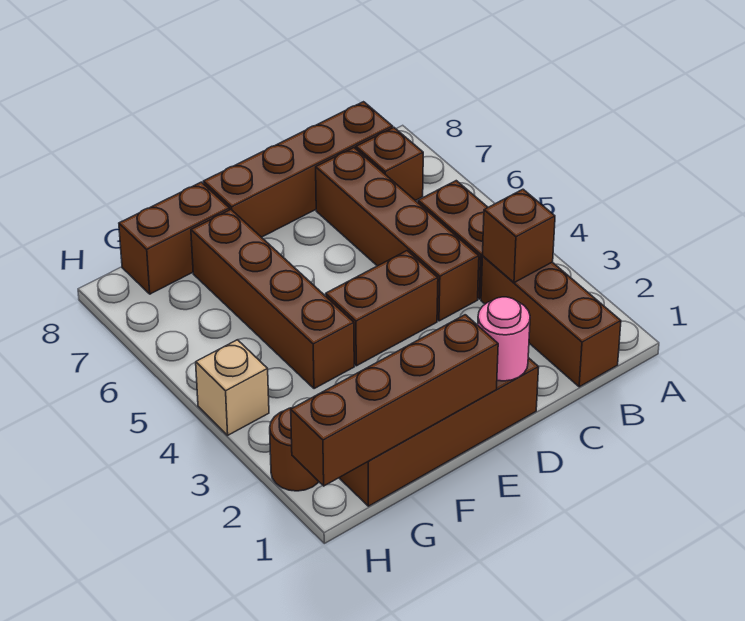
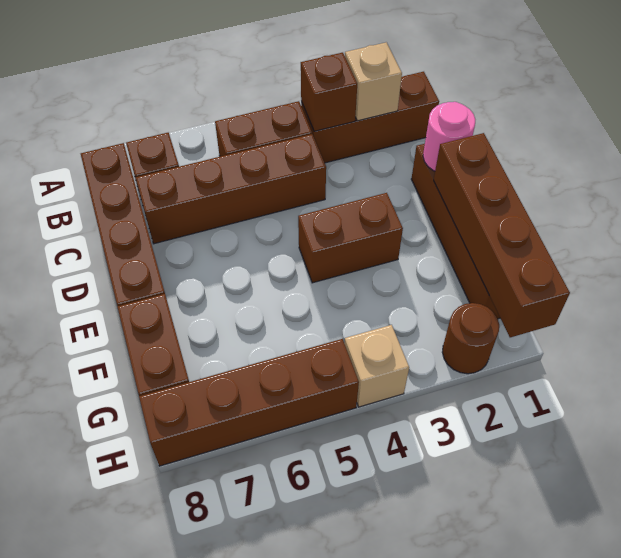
none -> tan 1x1 brick [345,42,402,121]
brown 1x2 brick [326,251,438,366] -> brown 1x2 brick turned to [298,193,403,283]
brown 1x4 brick [191,210,354,389] -> brown 1x4 brick moved to [139,339,359,466]

